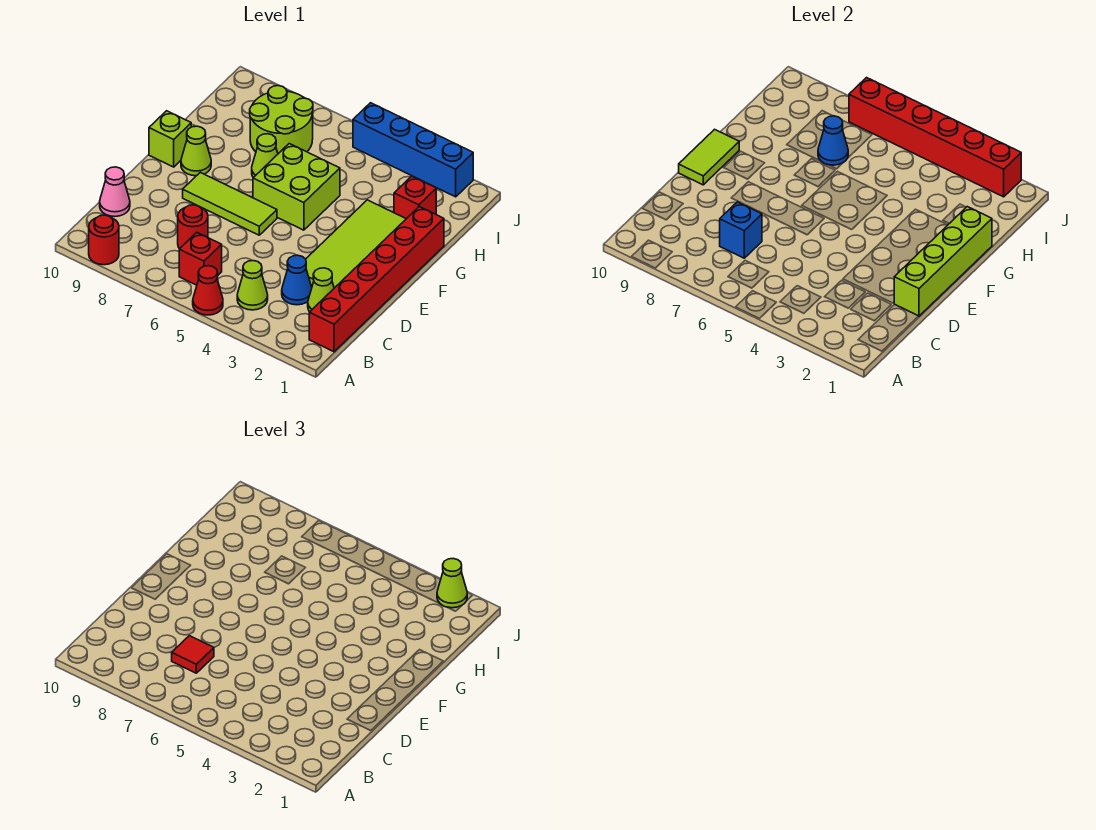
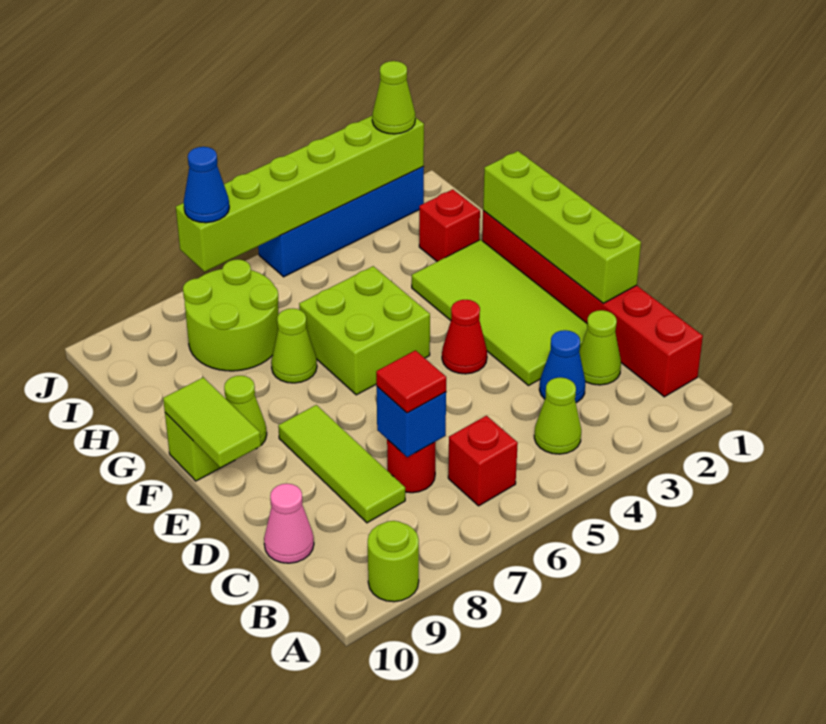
red 1x1 cone [193,266,223,315] -> red 1x1 cone moved to [442,300,487,374]
red 1x1 round brick [89,215,119,265] -> lime 1x1 round brick [368,521,419,602]
lime 1x3 tile [183,172,277,235] -> lime 1x3 tile turned to [278,405,405,523]
blue 1x1 cone [818,116,848,165] -> blue 1x1 cone moved to [184,147,229,223]
red 1x6 brick [849,78,1021,197] -> lime 1x6 brick [176,116,424,272]

